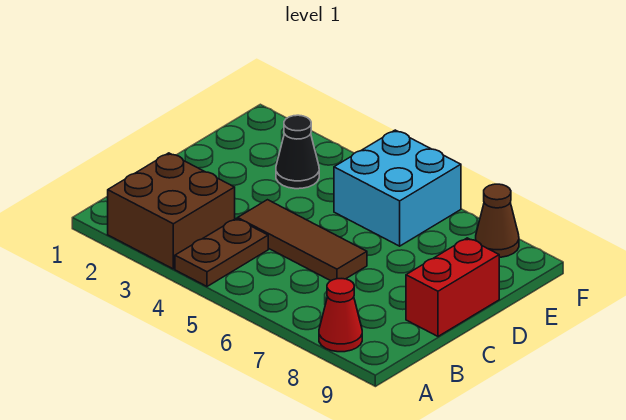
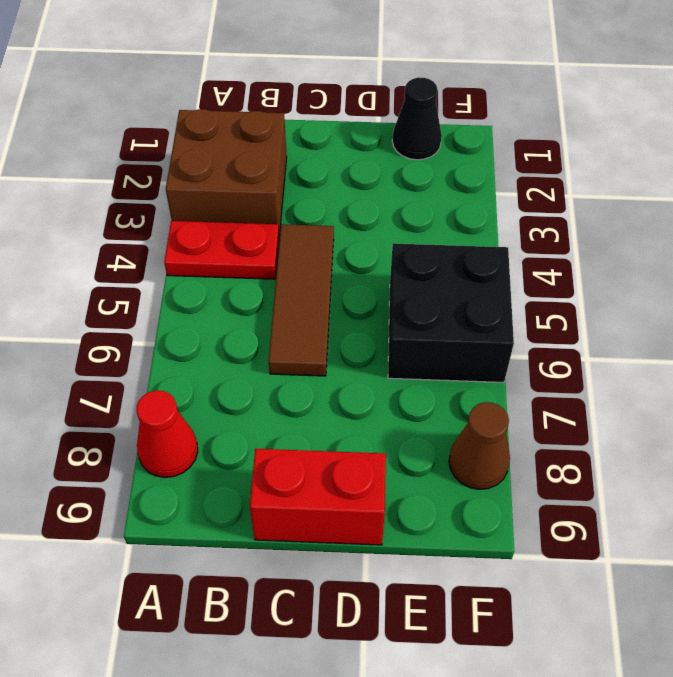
brown 1x2 plate [175,219,268,286] -> red 1x2 plate [164,221,279,279]
black 1x1 cone [276,115,319,189] -> black 1x1 cone moved to [392,77,442,160]
cyan 2x2 brick [334,130,461,246] -> black 2x2 brick [388,243,514,382]

